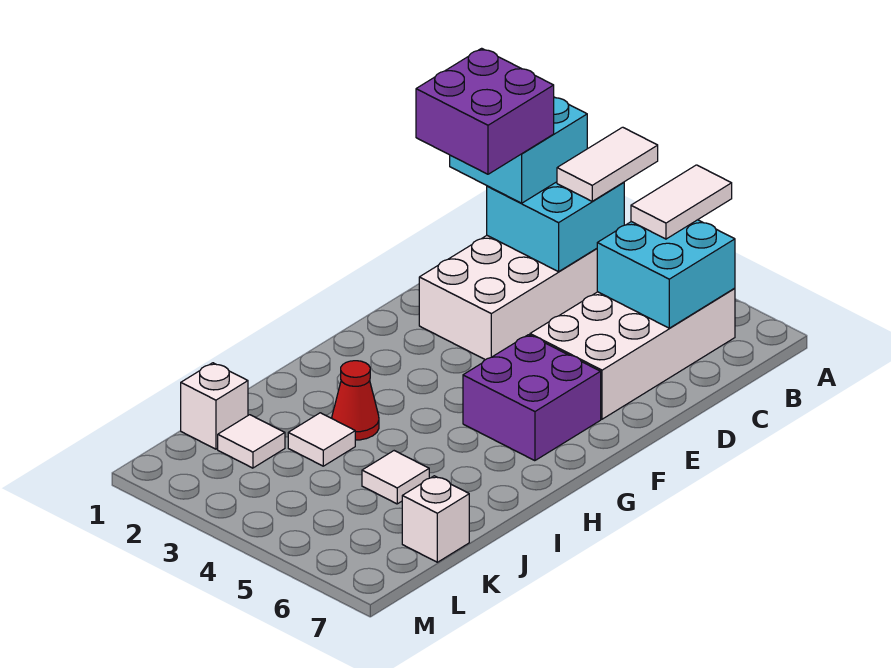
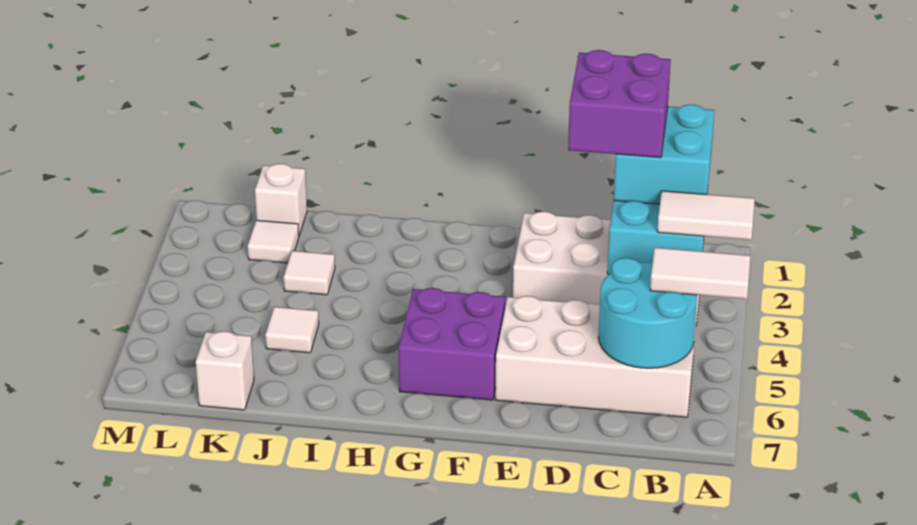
cyan 2x2 brick [597,220,735,328] -> cyan 2x2 round brick [598,258,697,368]
red 1x1 cone [332,361,379,440] -> none

